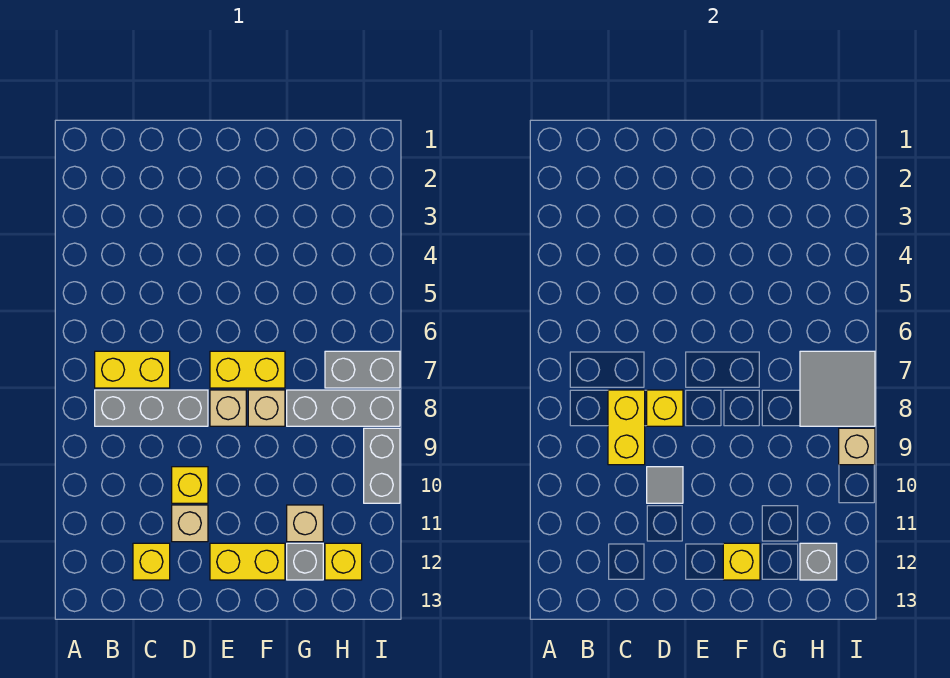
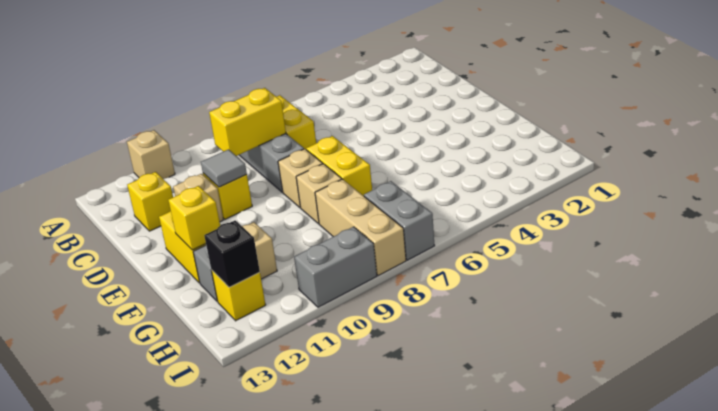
yellow 1x1 brick [647,390,683,426] -> none
grey 1x3 brick [287,390,400,426] -> tan 1x3 brick [315,179,406,276]
grey 2x2 tile [800,351,875,426] -> none
grey 1x1 brick [800,543,837,580] -> black 1x1 brick [204,220,260,287]
tan 1x1 brick [839,428,875,465] -> tan 1x1 brick moved to [127,130,175,179]

